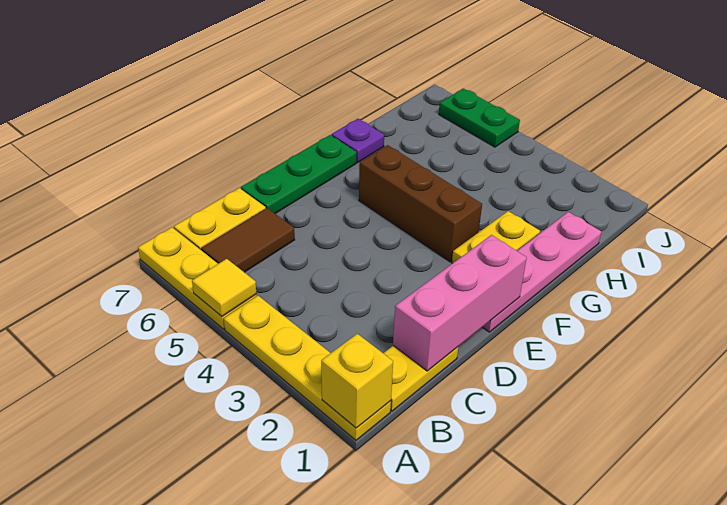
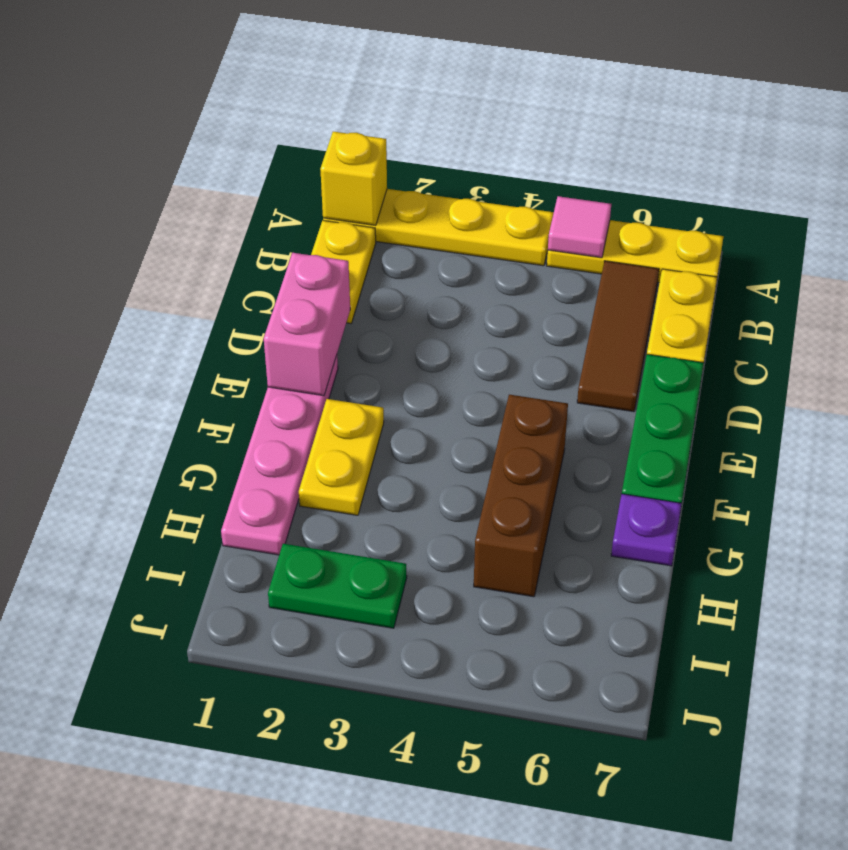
yellow 1x1 tile [192,259,257,316] -> pink 1x1 tile [548,196,611,258]
brown 1x2 tile [201,208,295,272] -> brown 1x3 tile [577,261,659,412]
pink 1x3 brick [393,235,527,371] -> pink 1x2 brick [264,253,350,396]
brown 1x3 brick [359,145,482,262] -> brown 1x3 brick turned to [474,395,568,597]
green 1x2 plate [439,88,520,147] -> green 1x2 plate moved to [268,544,407,628]

